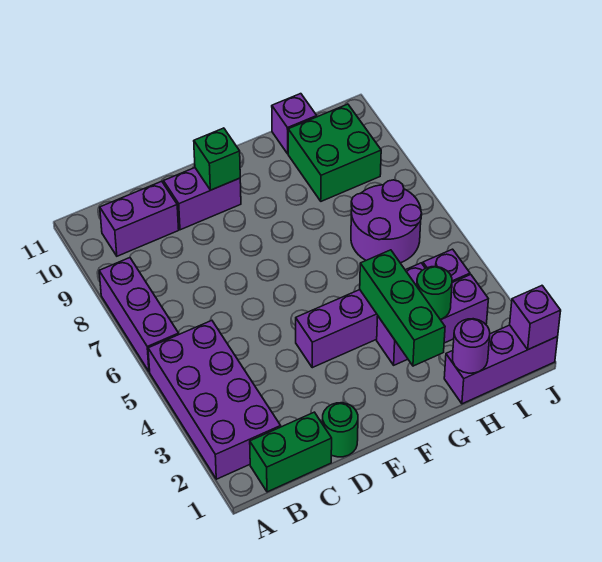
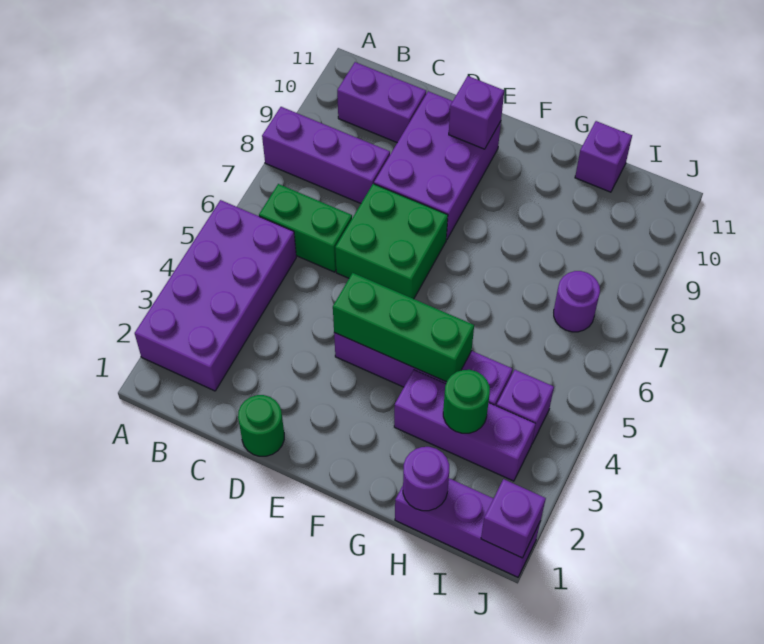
purple 1x3 brick [99,258,179,372] -> purple 1x3 brick turned to [262,107,390,203]
green 1x2 brick [250,412,332,492] -> green 1x2 brick moved to [259,184,352,272]
purple 1x2 brick [163,168,241,230] -> purple 2x3 brick [374,91,501,240]
green 1x1 brick [194,128,240,190] -> purple 1x1 brick [449,76,504,149]
green 1x3 brick [360,250,445,366] -> green 1x3 brick turned to [333,273,474,382]
purple 2x2 round brick [351,180,422,263] -> purple 1x1 round brick [554,271,600,332]
green 2x2 brick [288,104,381,201] -> green 2x2 brick moved to [335,184,448,299]

